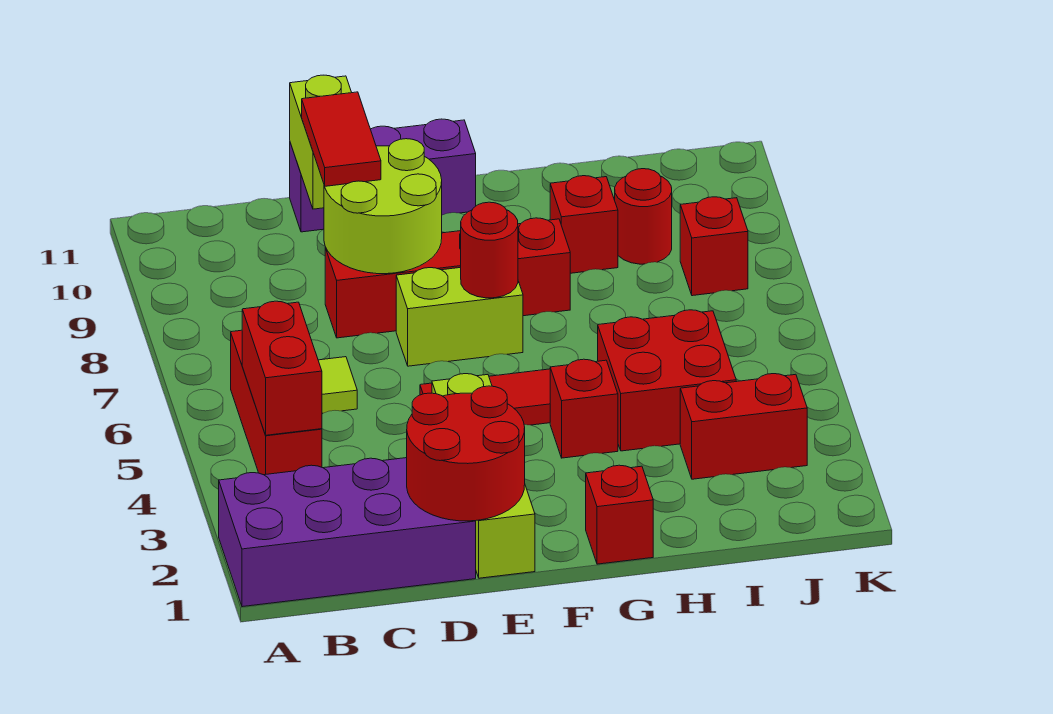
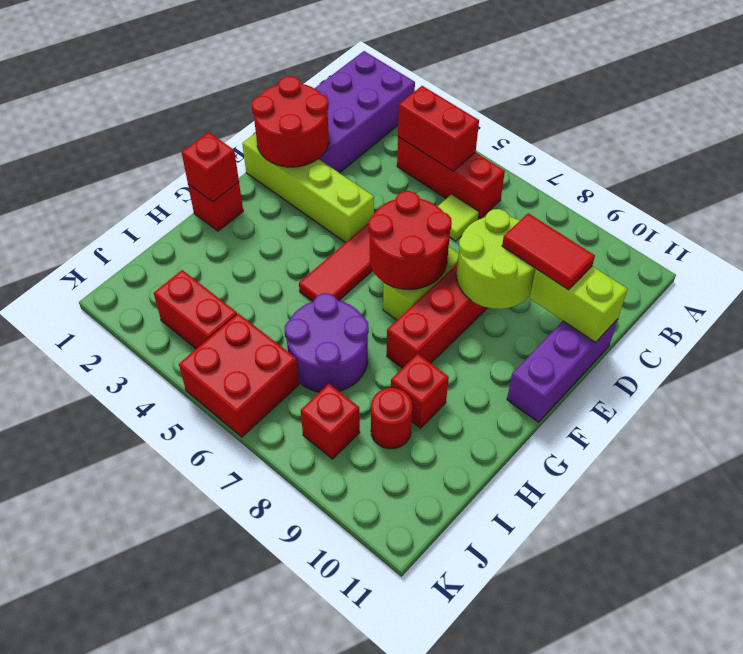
red 1x1 round brick [461,202,518,298] -> red 2x2 round brick [368,191,452,289]
red 1x1 brick [550,359,618,458] -> red 1x1 brick moved to [182,132,239,202]
red 2x2 brick [598,310,736,451] -> red 2x2 brick moved to [179,313,299,437]
none -> purple 2x2 round brick [285,293,369,392]
red 1x2 brick [680,374,807,479] -> red 1x2 brick turned to [154,270,237,349]

